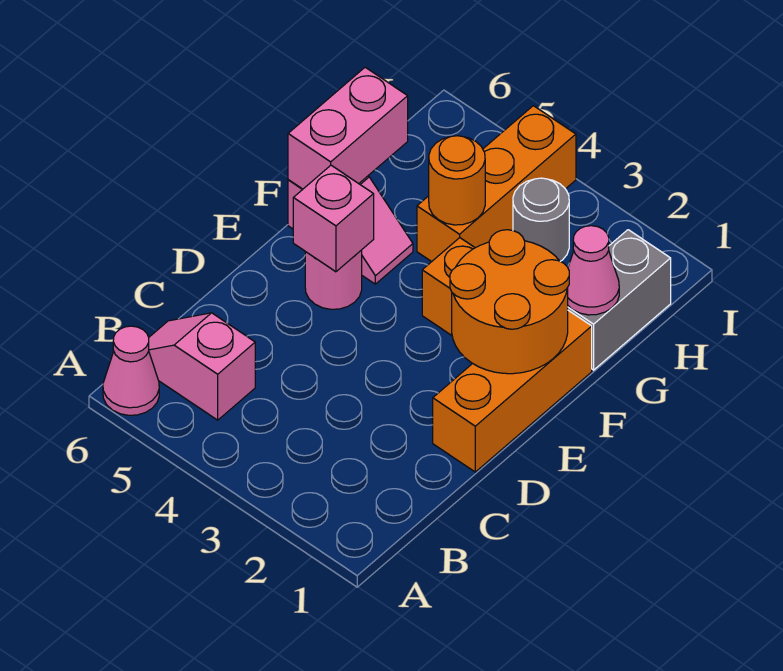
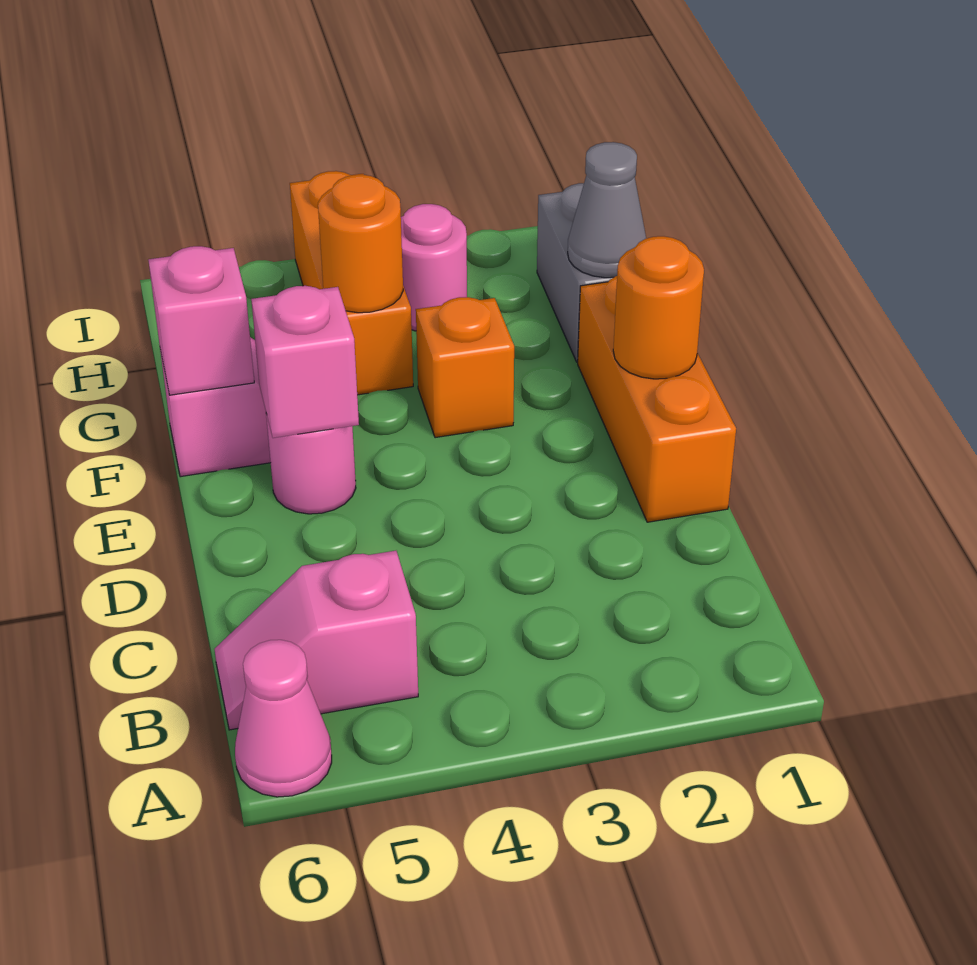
orange 2x2 round brick [450,230,569,374] -> orange 1x1 round brick [613,236,704,379]
pink 1x2 brick [288,67,408,189] -> pink 1x1 brick [148,246,254,395]
pink 1x1 cone [568,226,619,315] -> grey 1x1 cone [568,142,646,278]
grey 1x1 round brick [513,178,569,261] -> pink 1x1 round brick [401,204,467,331]

